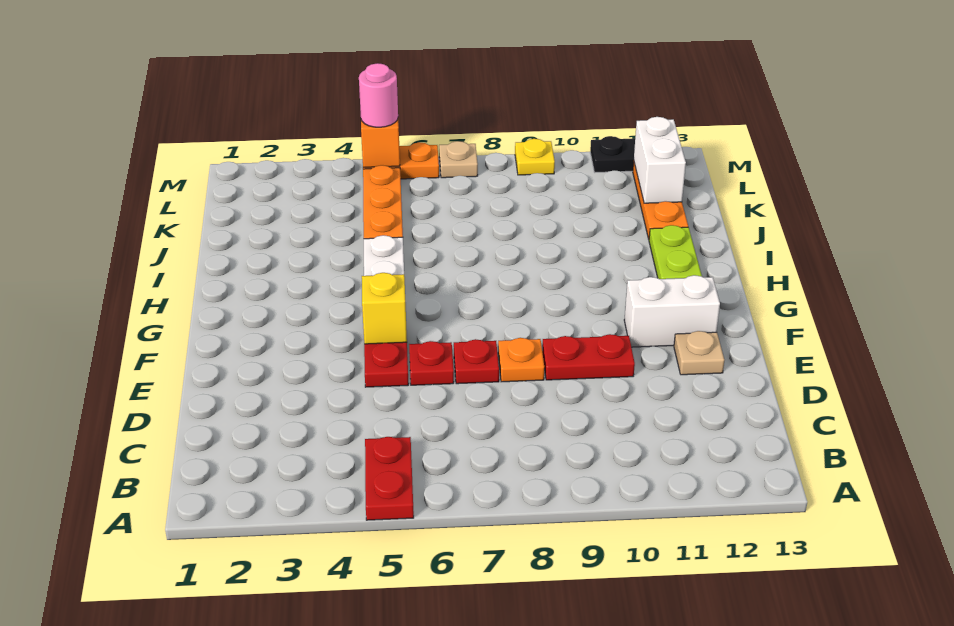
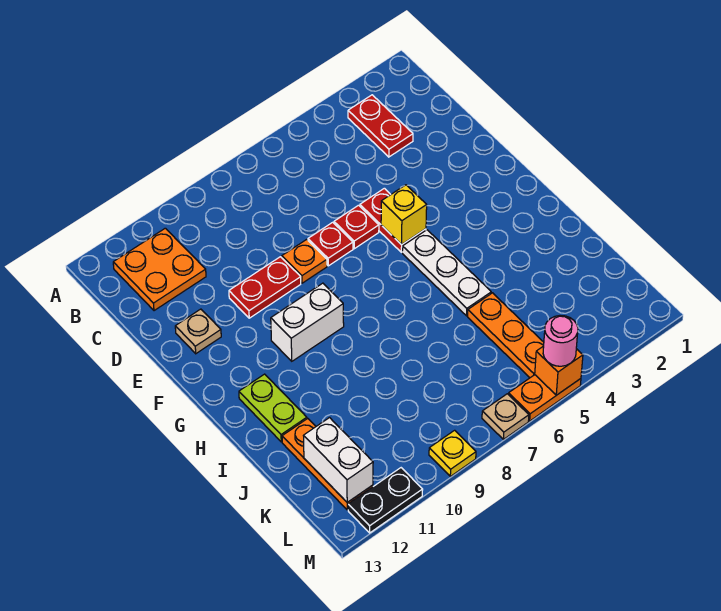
red 1x2 plate [365,437,414,520] -> red 1x2 plate moved to [348,95,413,157]
none -> orange 2x2 plate [113,228,206,311]
white 1x2 brick [624,275,720,347] -> white 1x2 brick moved to [271,283,344,361]

